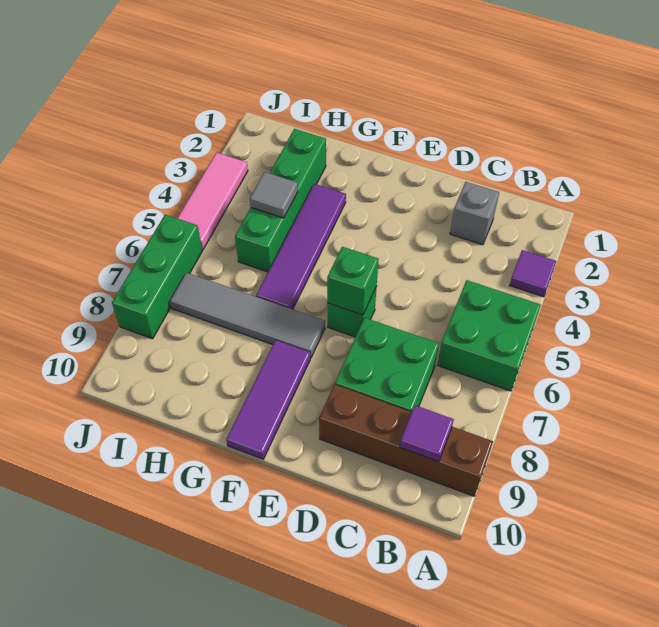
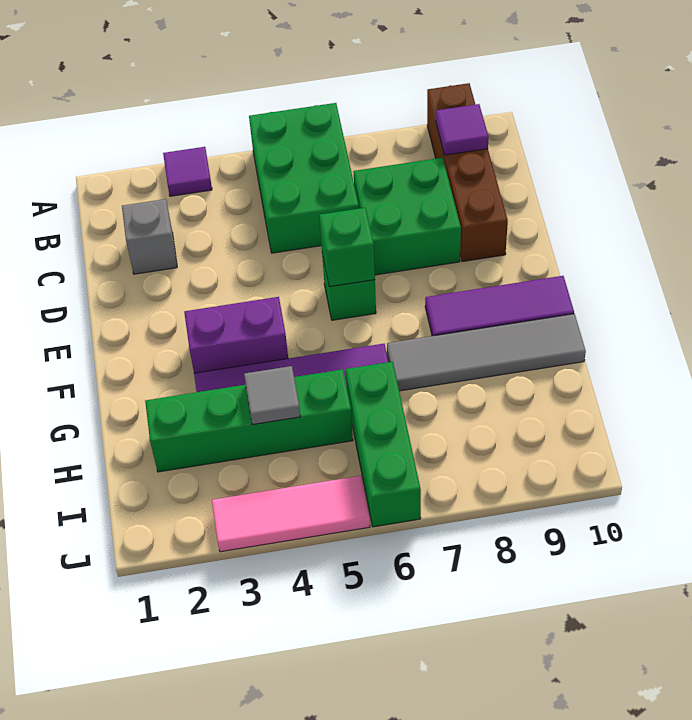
green 2x2 brick [437,280,541,391] -> green 2x3 brick [249,103,359,253]
none -> purple 1x2 brick [184,297,288,373]
grey 1x4 tile [170,273,325,358] -> grey 1x4 tile turned to [387,314,586,391]
green 1x3 brick [112,215,202,339] -> green 1x3 brick turned to [346,362,421,527]

